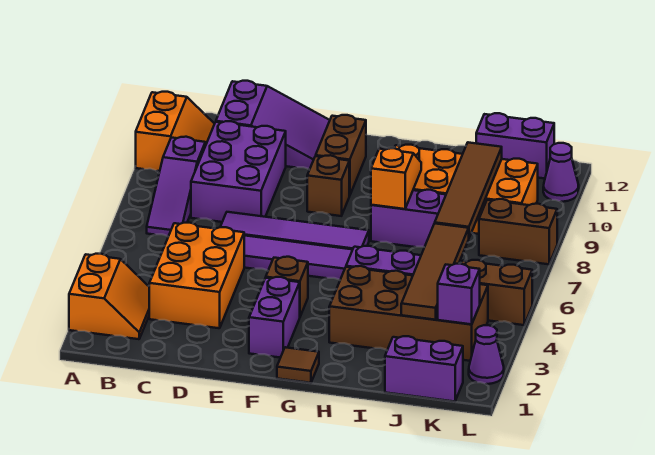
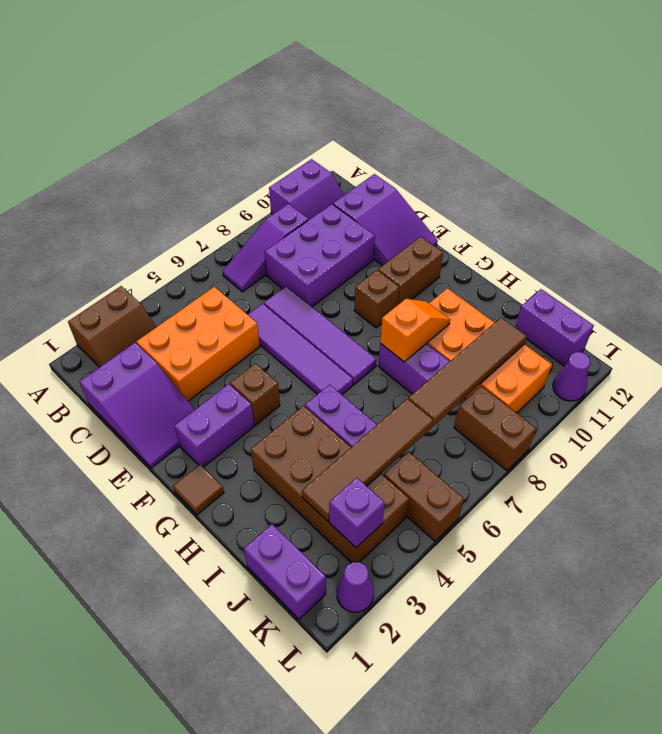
orange 2x2 slope [69,254,149,339] -> brown 2x2 slope [68,286,156,367]
orange 2x2 slope [136,92,214,171] -> purple 2x2 slope [269,159,344,220]
none -> purple 2x3 slope [79,343,194,468]

